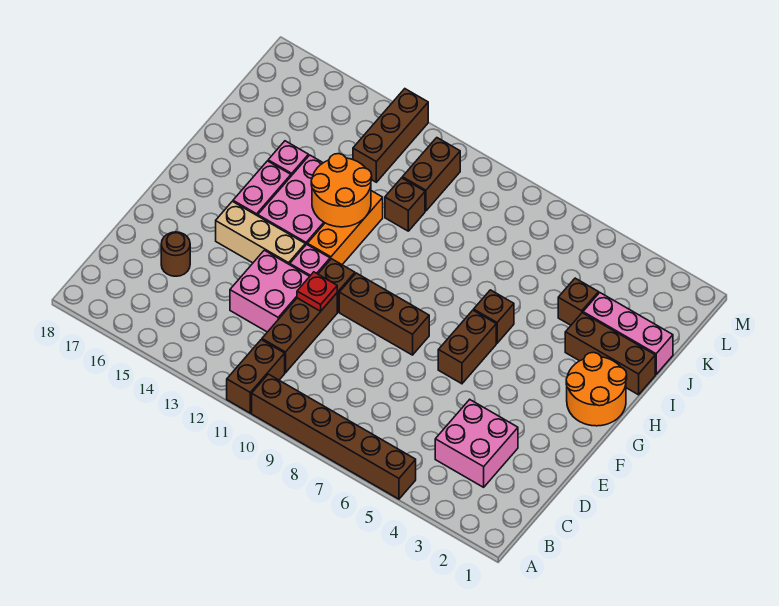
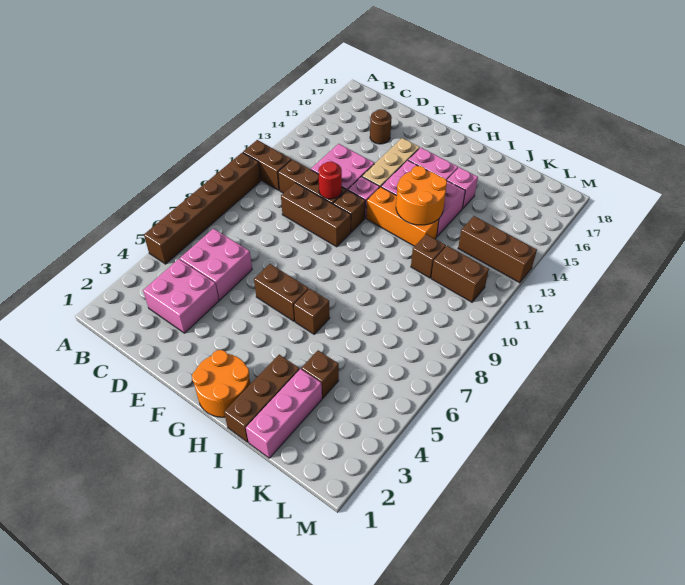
none -> pink 2x2 brick [180,229,252,300]
red 1x1 plate [297,272,337,311] -> red 1x1 round brick [318,162,342,199]
brown 1x3 brick [339,273,429,355] -> brown 1x3 brick turned to [281,183,351,247]

